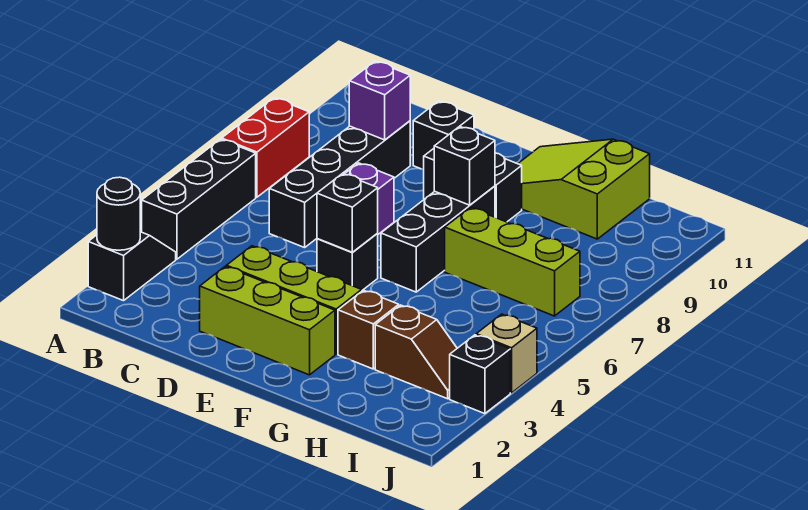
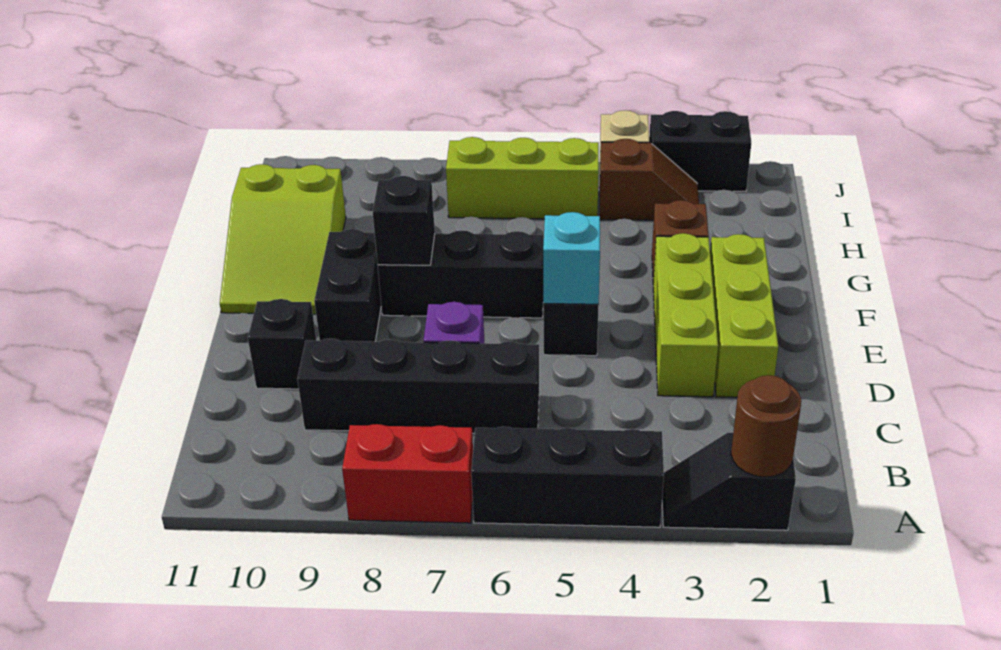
black 1x1 round brick [97,177,140,250] -> brown 1x1 round brick [731,375,801,477]
purple 1x1 brick [349,61,410,140] -> none
black 1x1 brick [317,174,378,252] -> cyan 1x1 brick [543,212,600,304]
lime 1x3 brick [445,208,580,316] -> lime 1x3 brick turned to [446,137,599,219]
brown 1x2 slope [375,305,457,399] -> brown 1x2 slope turned to [600,139,699,220]
black 1x1 brick [450,335,510,414] -> black 1x2 brick [649,111,751,191]

